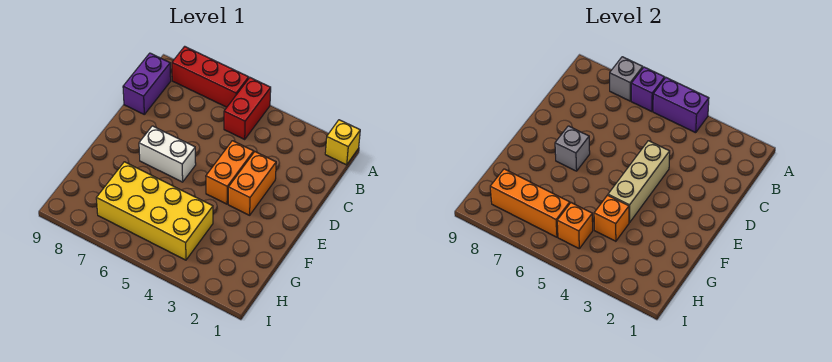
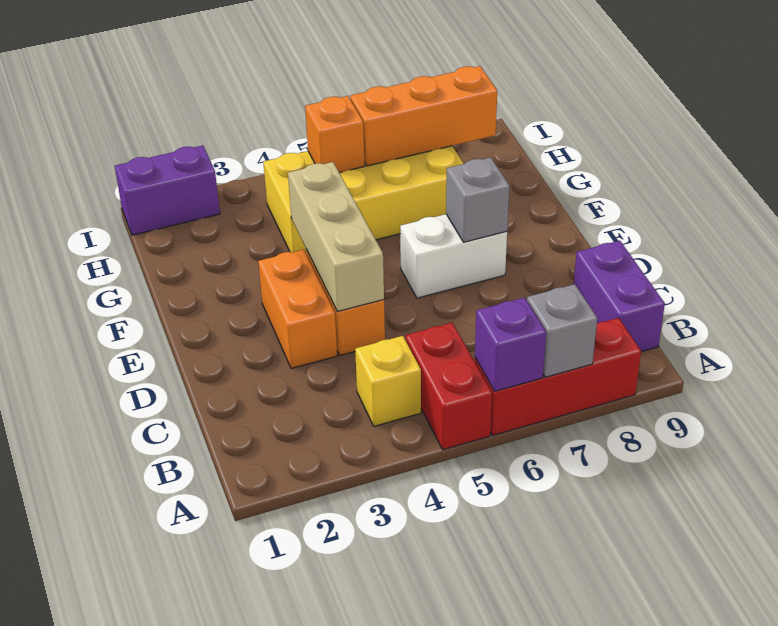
yellow 1x1 brick [325,120,360,165] -> yellow 1x1 brick moved to [355,336,421,426]
purple 1x2 brick [653,78,709,133] -> purple 1x2 brick moved to [115,146,220,235]
orange 1x1 brick [594,195,629,241] -> none

